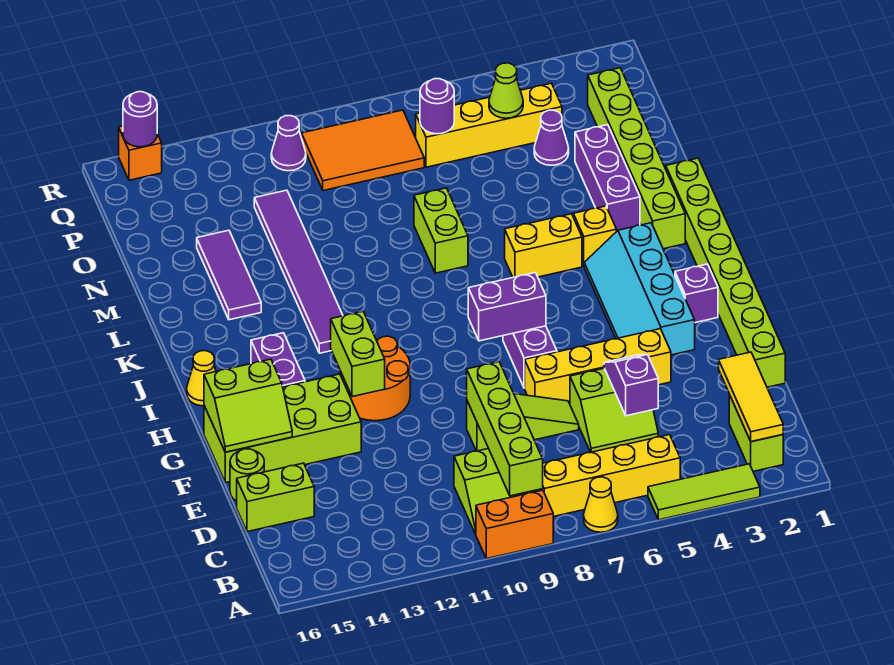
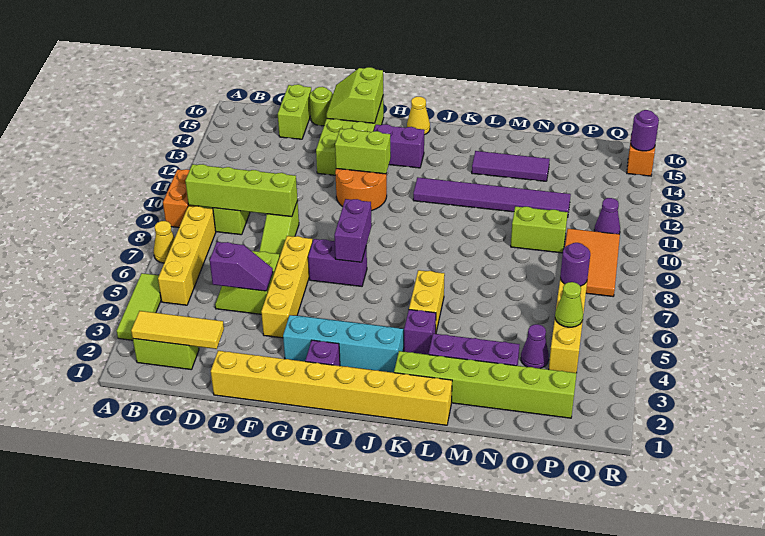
lime 1x8 brick [666,158,785,387] -> yellow 1x8 brick [211,351,452,425]
yellow 1x1 brick [573,206,617,266] -> purple 1x1 brick [404,310,436,355]
lime 1x2 brick [414,188,468,273] -> lime 1x2 brick moved to [511,206,568,253]

